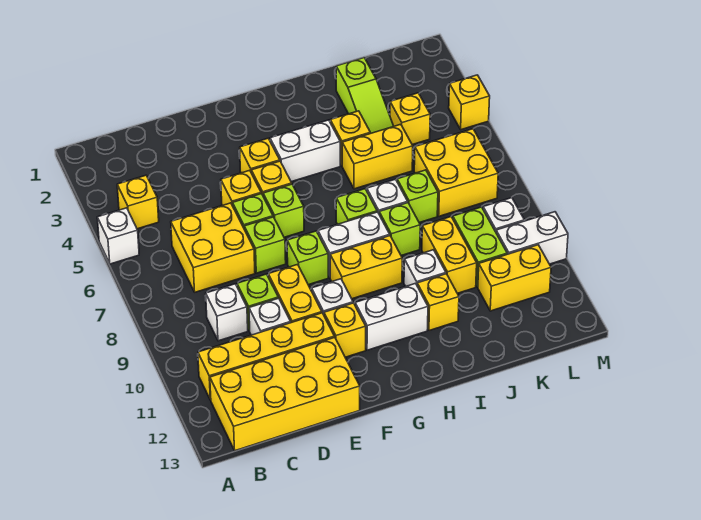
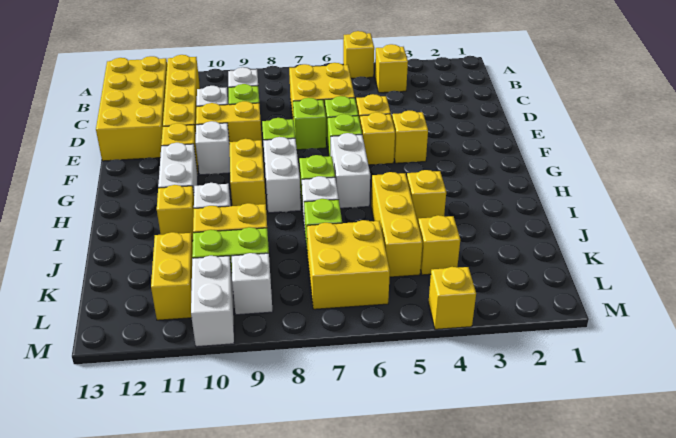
white 1x1 brick [97,208,139,264] -> yellow 1x1 brick [343,31,374,78]
white 1x2 brick [270,120,340,182] -> white 1x2 brick moved to [331,133,370,208]
yellow 1x2 brick [342,124,413,189] -> yellow 1x3 brick [371,172,423,277]
lime 1x1 brick [379,203,420,255] -> none
lime 1x3 slope [336,58,394,133] -> none

